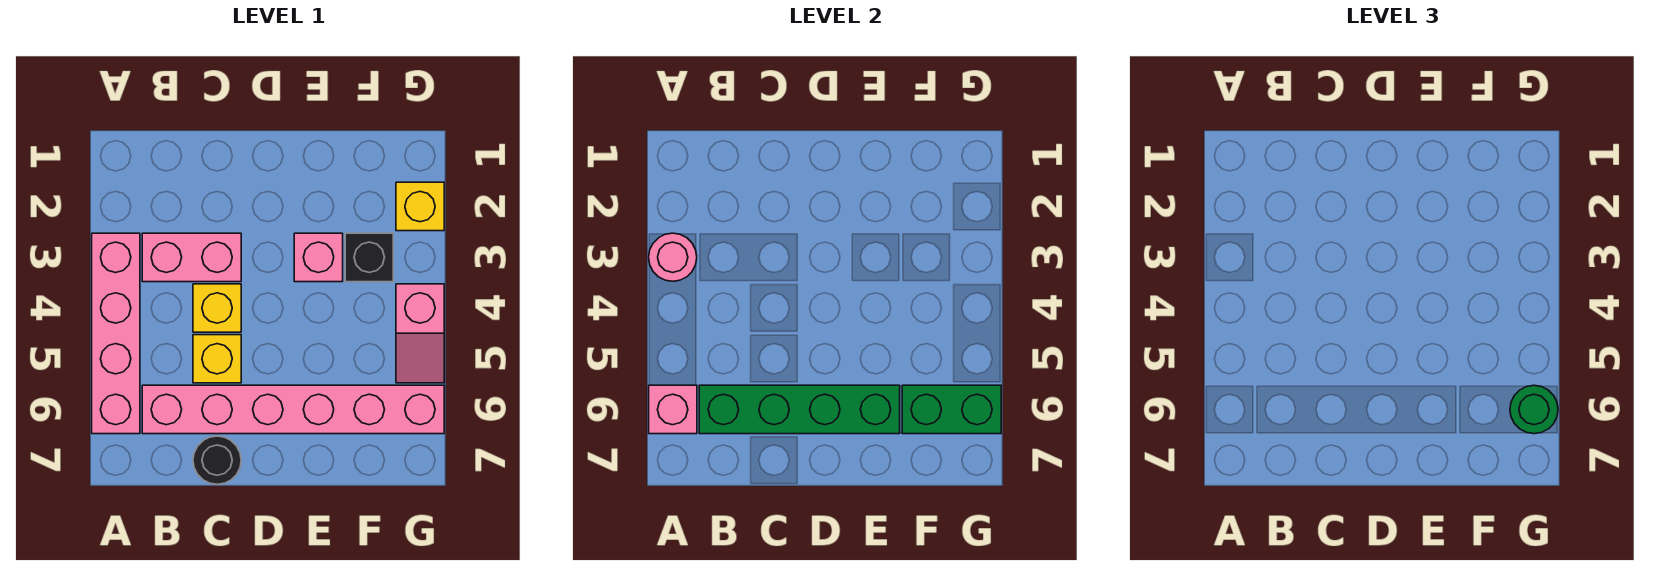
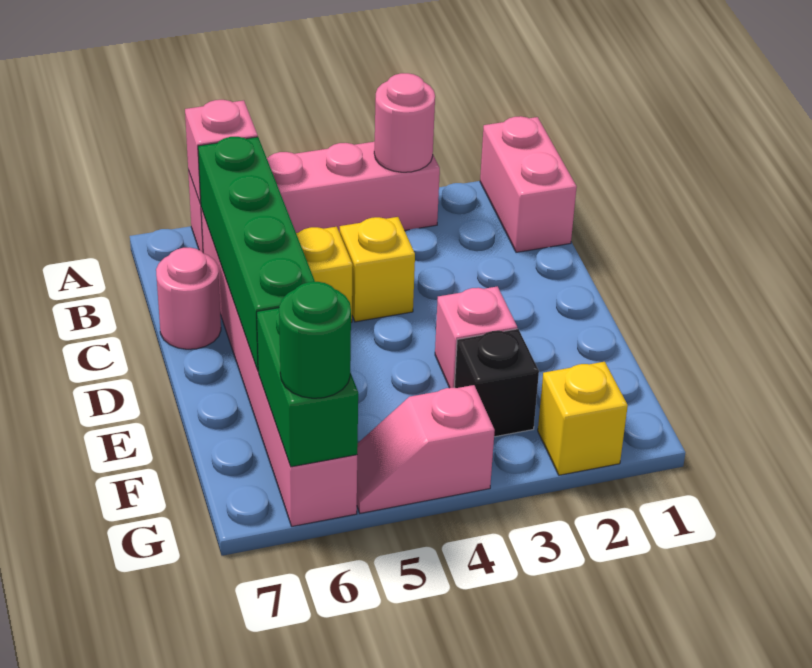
pink 1x2 brick [142,233,241,282] -> pink 1x2 brick moved to [480,116,577,252]
black 1x1 round brick [193,436,241,484] -> pink 1x1 round brick [156,247,221,349]

